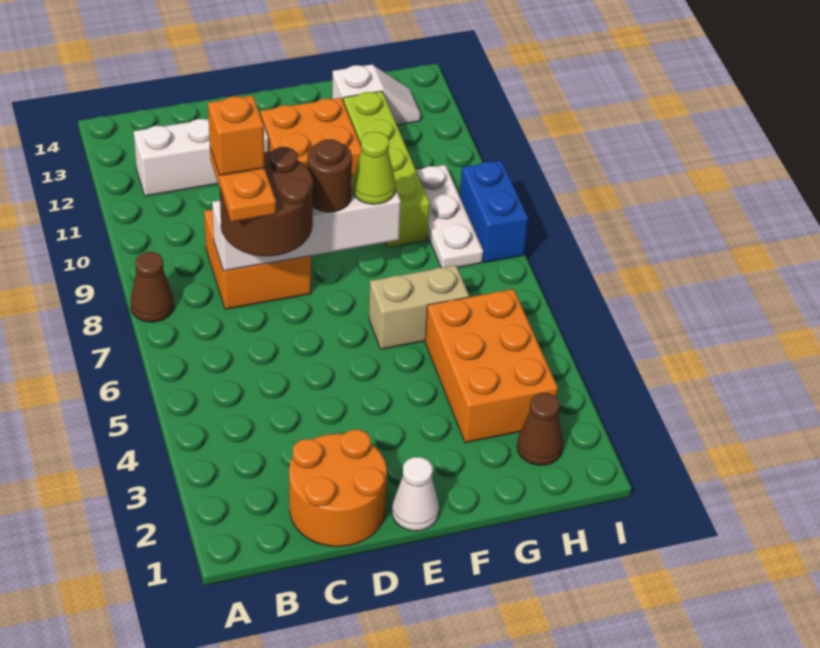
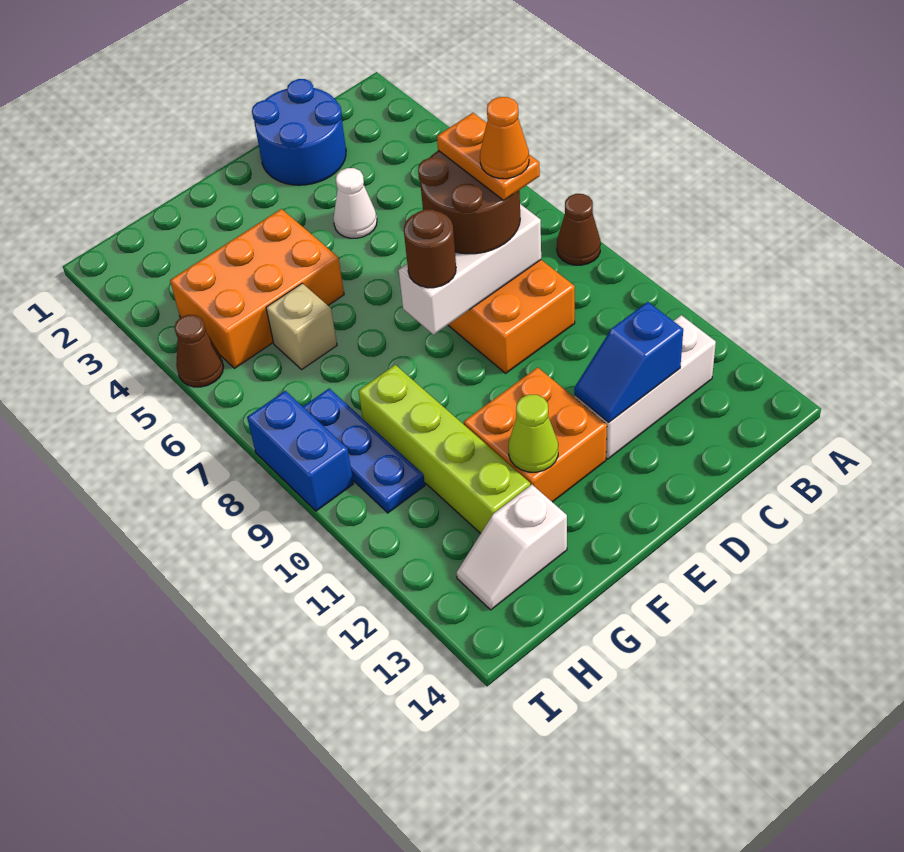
orange 2x2 round brick [289,430,387,547] -> blue 2x2 round brick [252,79,346,185]
white 1x4 brick [212,178,401,271] -> white 1x3 brick [399,204,541,335]
orange 1x1 brick [208,95,265,175] -> orange 1x1 cone [480,97,529,179]
none -> blue 1x2 slope [574,302,683,422]
white 1x1 cone [392,457,439,531] -> white 1x1 cone moved to [333,168,377,238]
tan 1x2 brick [369,265,469,349] -> tan 1x1 brick [266,283,337,369]
lime 1x1 cone [352,132,396,204] -> lime 1x1 cone moved to [508,395,558,472]
orange 2x3 brick [425,289,558,443] -> orange 2x3 brick turned to [170,209,344,368]
brown 1x1 cone [517,393,563,465] -> brown 1x1 cone moved to [175,315,223,387]
white 1x3 plate [416,165,483,268] -> blue 1x3 plate [303,388,425,513]

